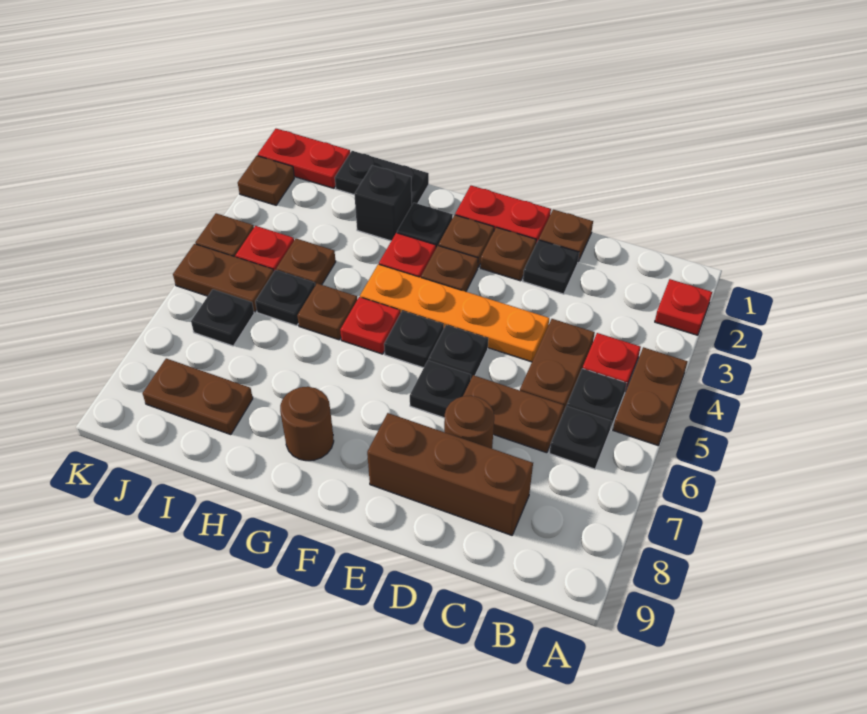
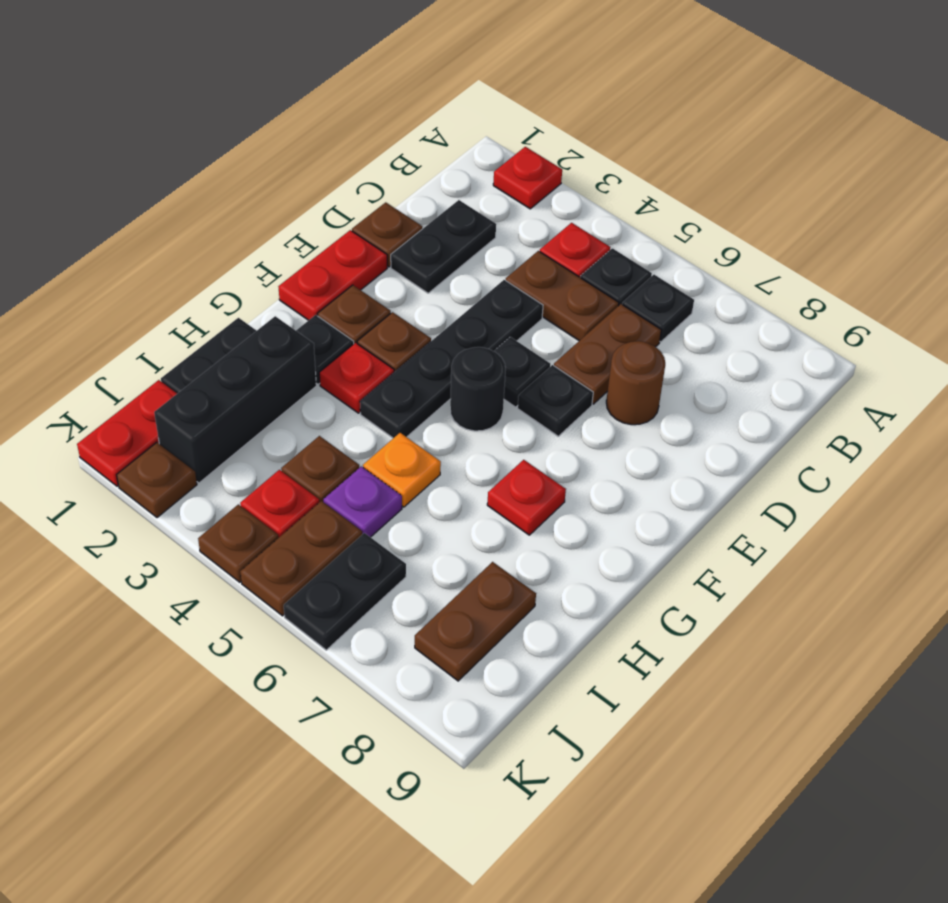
brown 1x2 plate [613,347,688,445] -> none
brown 1x3 brick [367,413,533,535] -> none
black 1x1 plate [523,240,579,294] -> black 1x2 plate [391,200,496,293]
orange 1x4 plate [360,264,549,362] -> black 1x4 plate [360,280,543,438]
brown 1x1 plate [480,227,536,281] -> none
black 1x1 plate [384,311,444,368] -> black 1x1 round brick [450,347,505,431]
red 1x1 plate [340,297,400,354] -> red 1x1 plate moved to [487,460,566,535]
brown 1x1 round brick [280,387,334,461] -> none
black 1x1 brick [354,165,412,241] -> black 1x3 brick [154,316,316,483]
brown 1x1 plate [297,283,357,340] -> orange 1x1 plate [363,433,441,507]
black 1x1 plate [255,270,315,326] -> purple 1x1 plate [323,466,402,537]
black 1x1 plate [191,289,254,346] -> black 1x2 plate [284,533,406,650]

